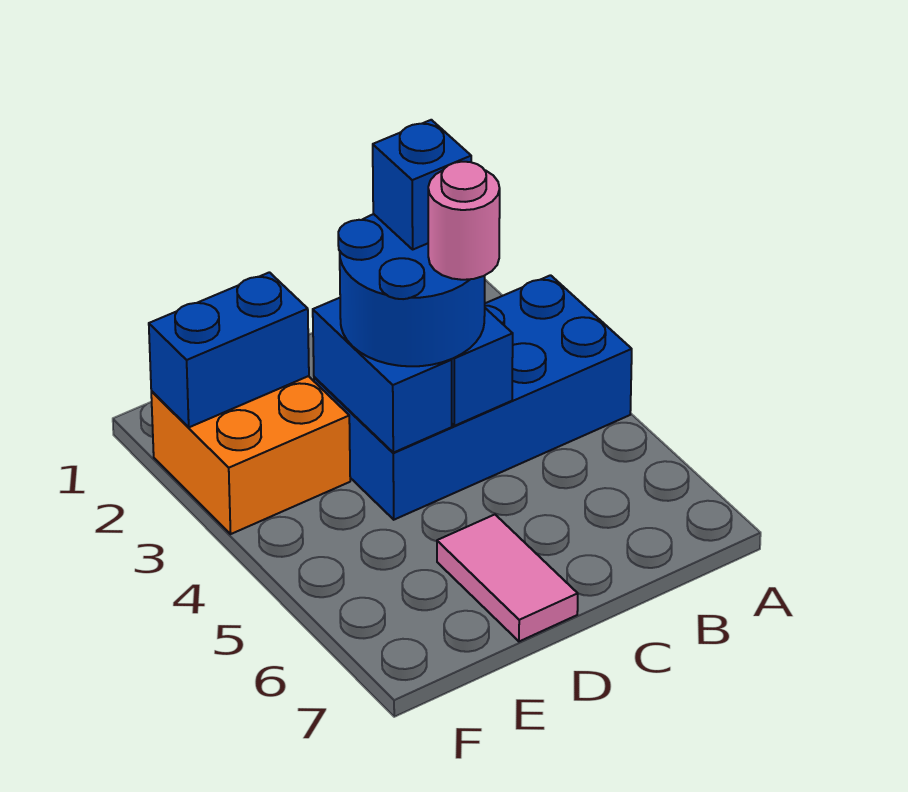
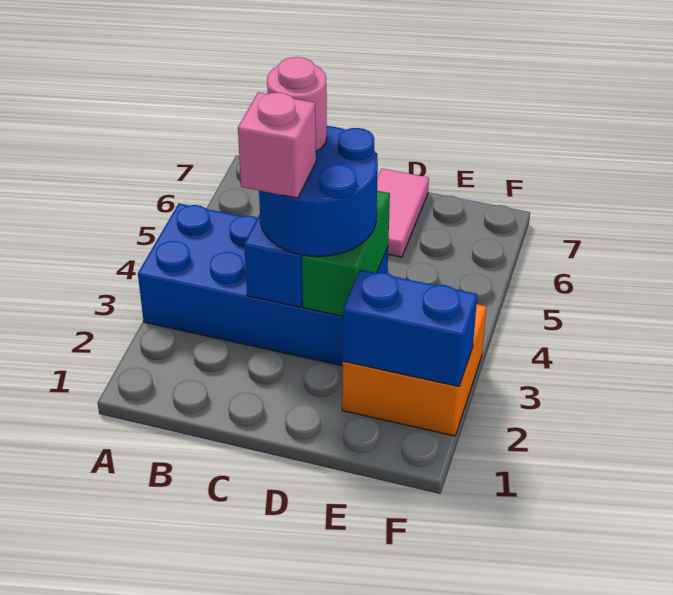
blue 1x1 brick [373,120,471,249] -> pink 1x1 brick [238,92,316,198]
blue 1x2 brick [313,298,452,453] -> green 1x2 brick [302,191,390,316]

